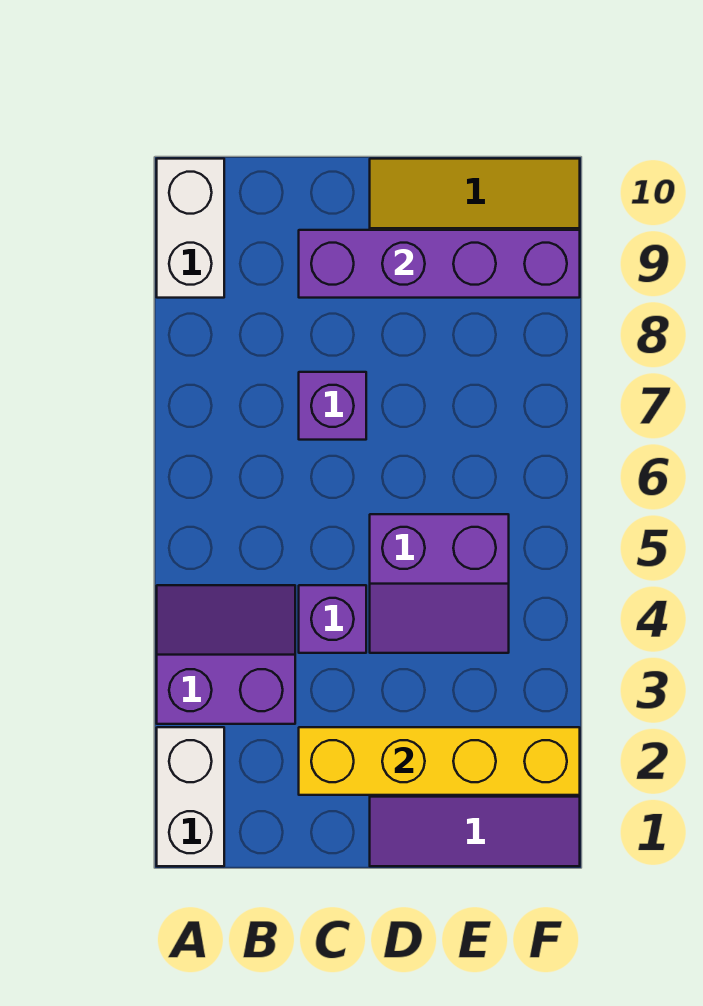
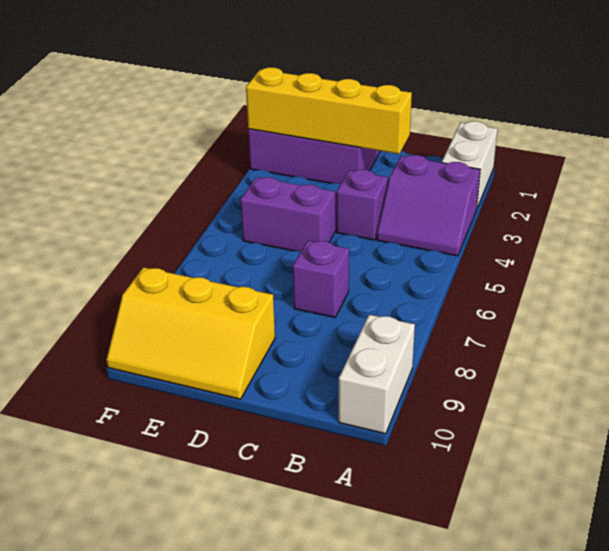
purple 1x4 brick [299,230,580,298] -> none

